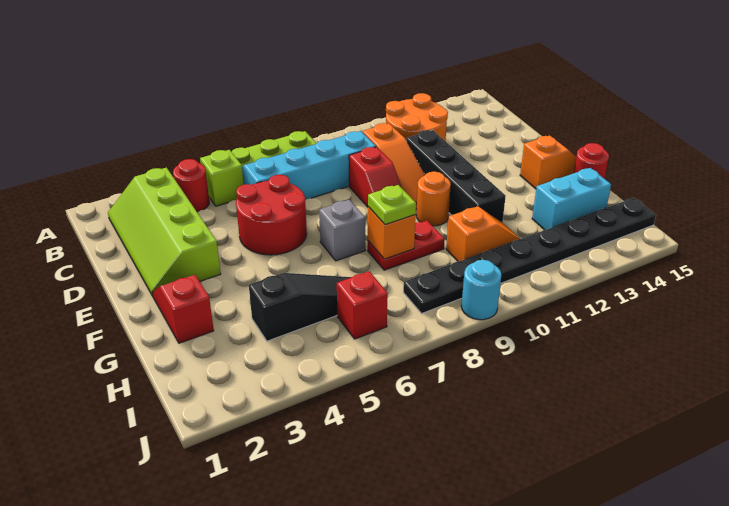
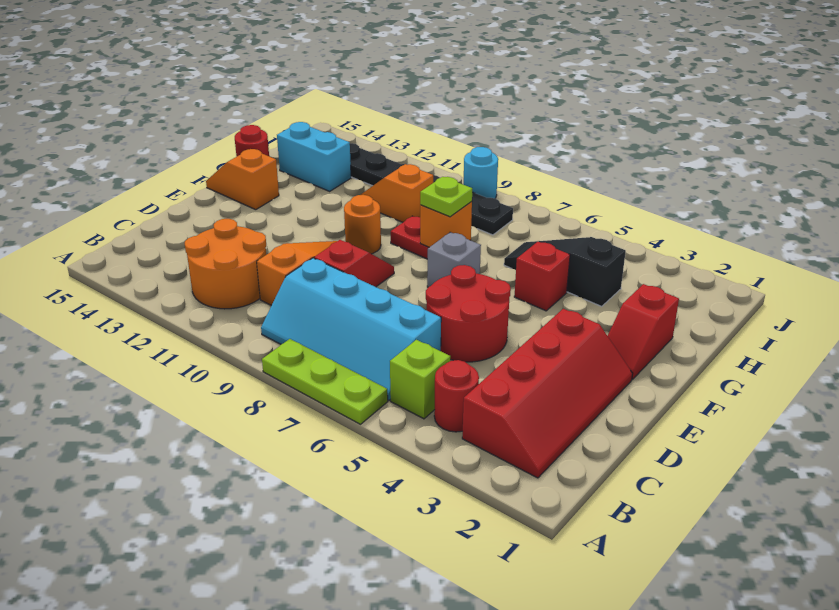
lime 2x4 slope [108,168,221,296] -> red 2x4 slope [462,309,633,478]
black 1x4 brick [406,130,506,222] -> none
red 1x1 brick [337,271,388,339] -> red 1x1 brick moved to [514,241,570,311]

